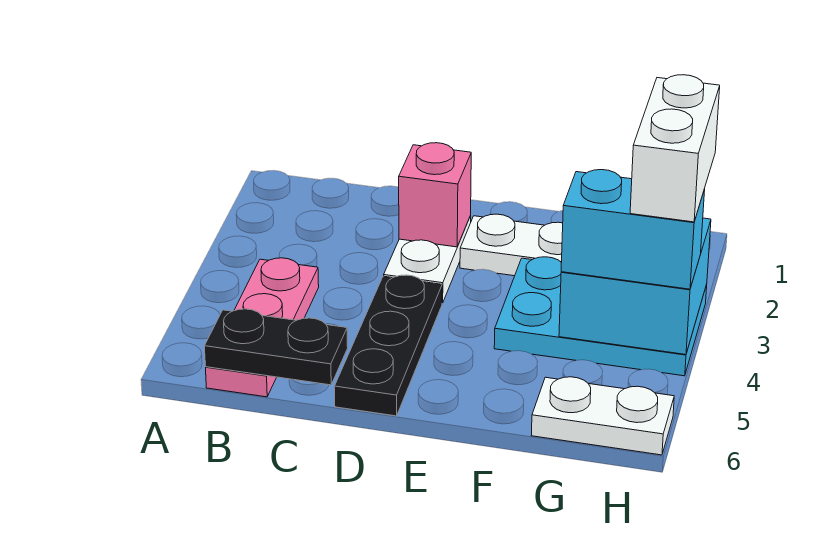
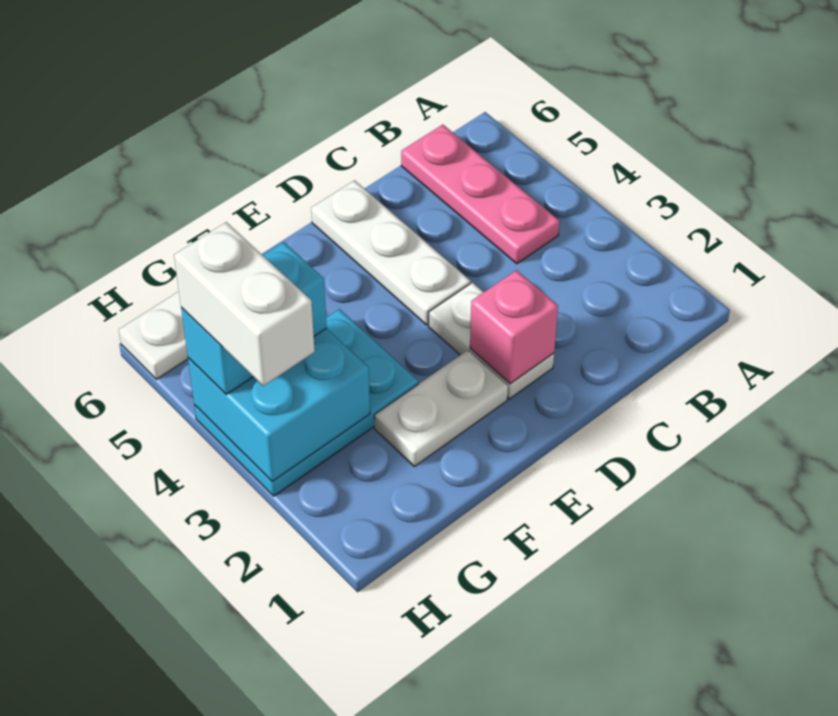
black 1x2 plate [204,309,348,385] -> none
black 1x3 plate [334,275,442,416] -> white 1x3 plate [311,180,470,325]

